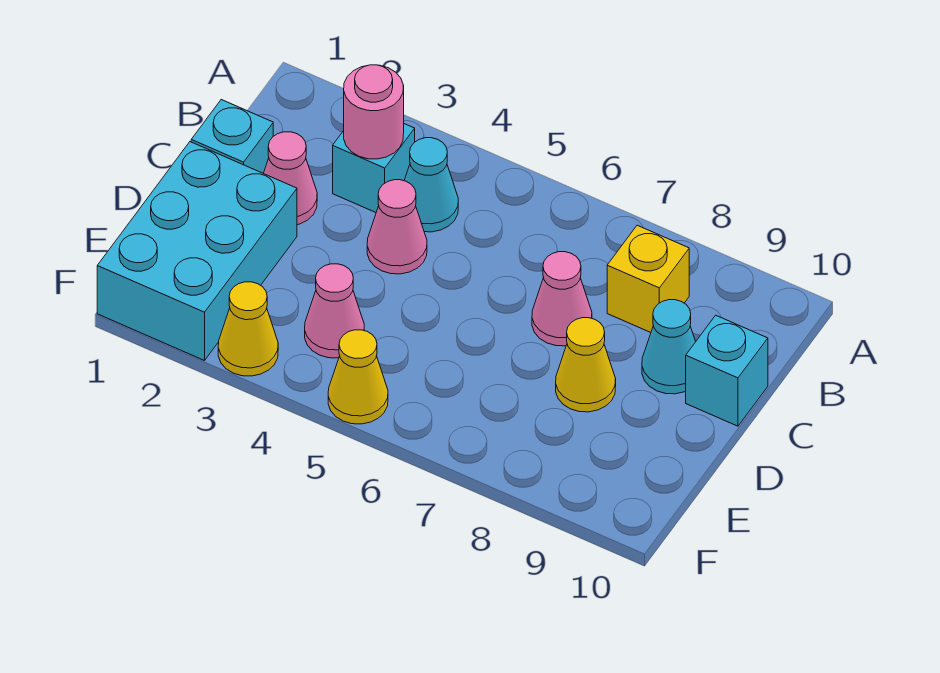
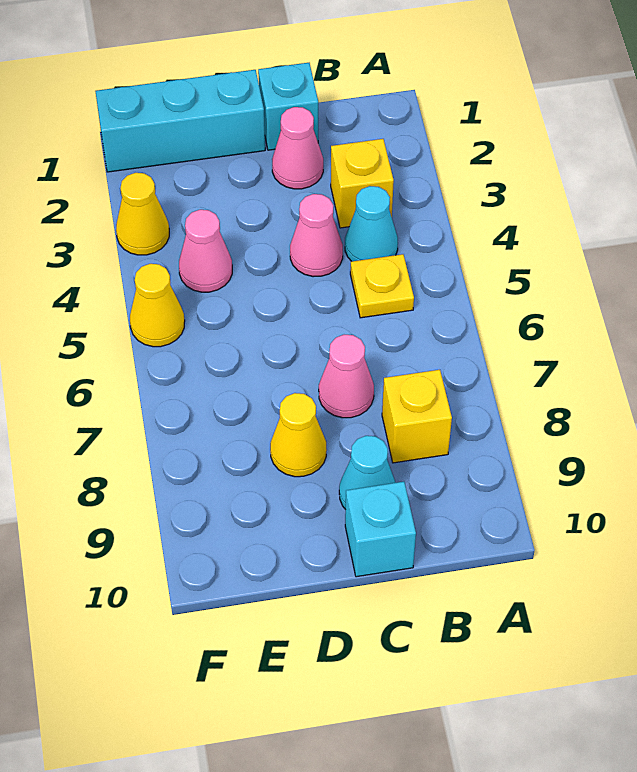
cyan 1x1 brick [333,124,415,212] -> yellow 1x1 brick [331,139,394,228]
pink 1x1 round brick [344,65,404,159] -> none
none -> yellow 1x1 plate [350,254,414,318]
cyan 2x3 brick [97,142,297,361] -> cyan 1x3 brick [95,70,265,172]

